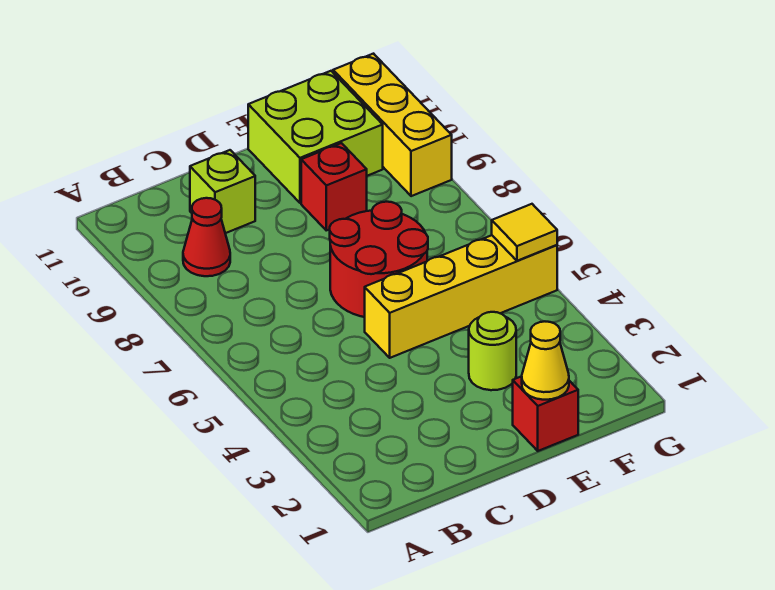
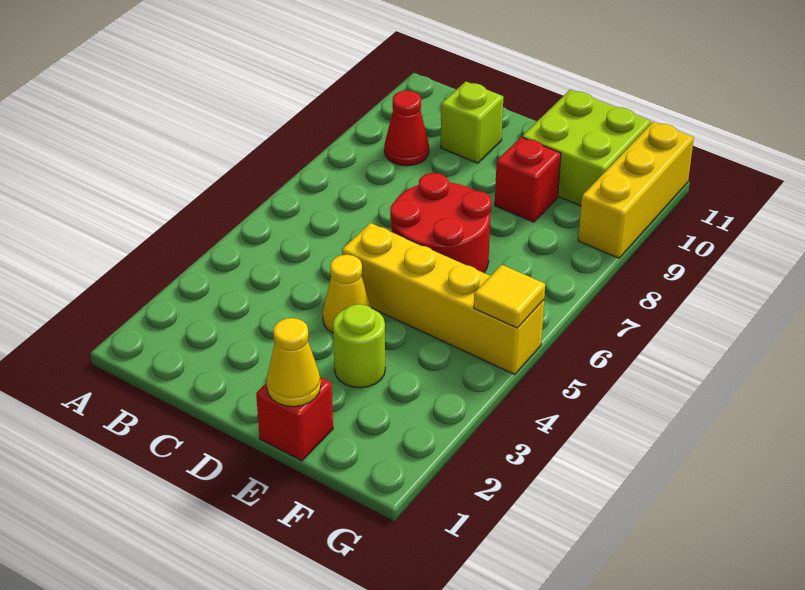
none -> yellow 1x1 cone [323,255,371,333]

